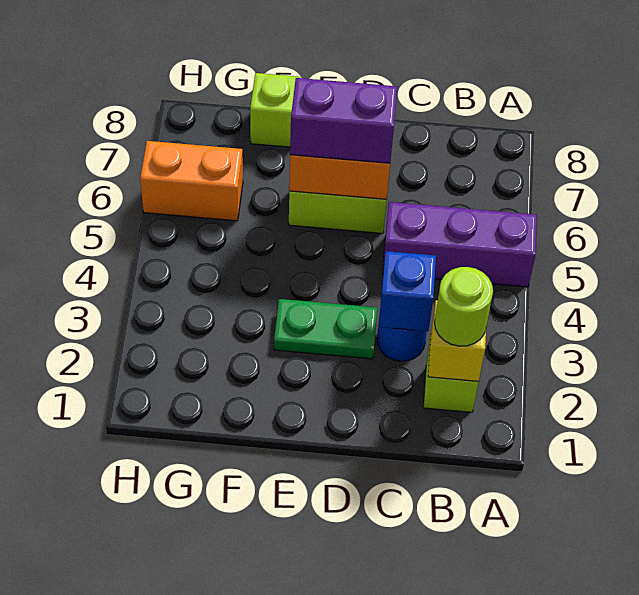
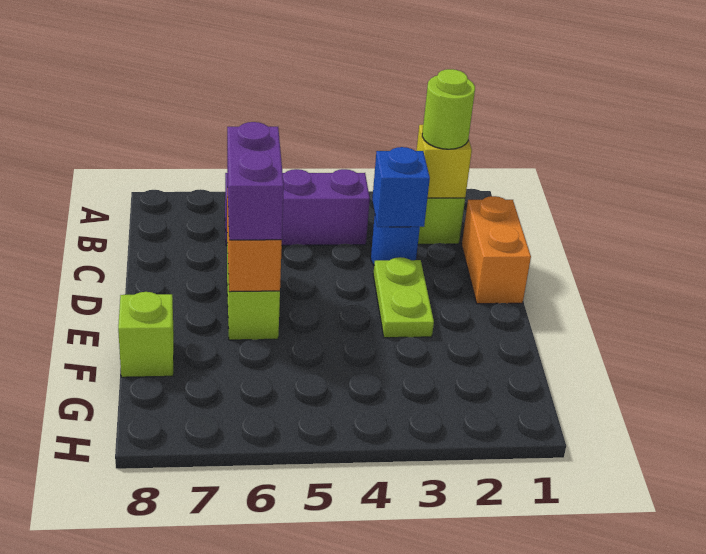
purple 1x3 brick [382,202,537,287] -> purple 1x3 brick turned to [225,169,370,246]
green 1x2 plate [274,299,377,359] -> lime 1x2 plate [373,257,434,338]
orange 1x2 brick [140,141,243,221] -> orange 1x2 brick moved to [462,196,531,304]

